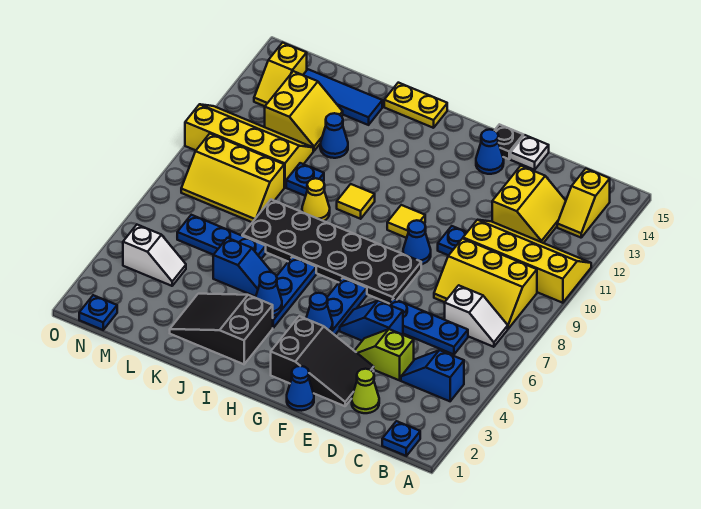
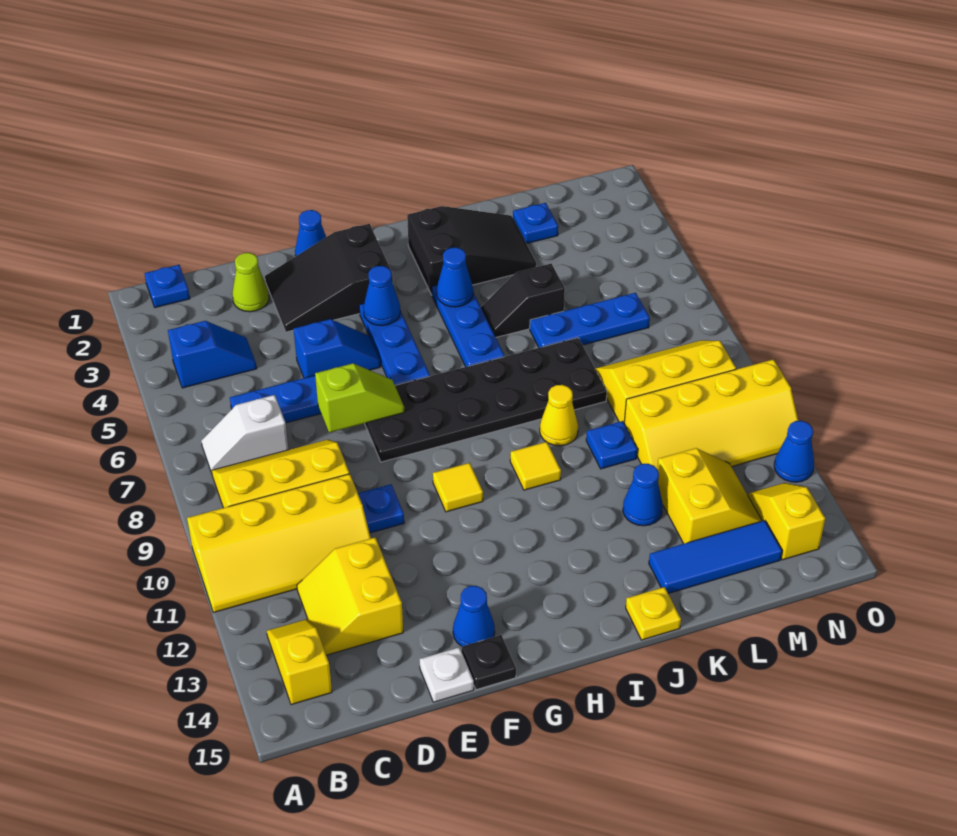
lime 1x2 slope [355,329,414,380] -> lime 1x2 slope moved to [315,364,404,433]
blue 1x1 cone [403,220,431,264] -> blue 1x1 cone moved to [774,421,814,482]
yellow 1x2 plate [384,83,447,128] -> yellow 1x1 plate [626,587,681,640]
blue 1x2 slope [213,238,271,297] -> black 1x2 slope [481,264,565,337]
yellow 2x2 slope [265,71,343,151] -> yellow 2x2 slope turned to [657,448,762,544]
white 1x2 slope [123,225,186,286] -> none
blue 1x1 plate [79,295,117,330] -> blue 1x1 plate moved to [513,203,558,244]

